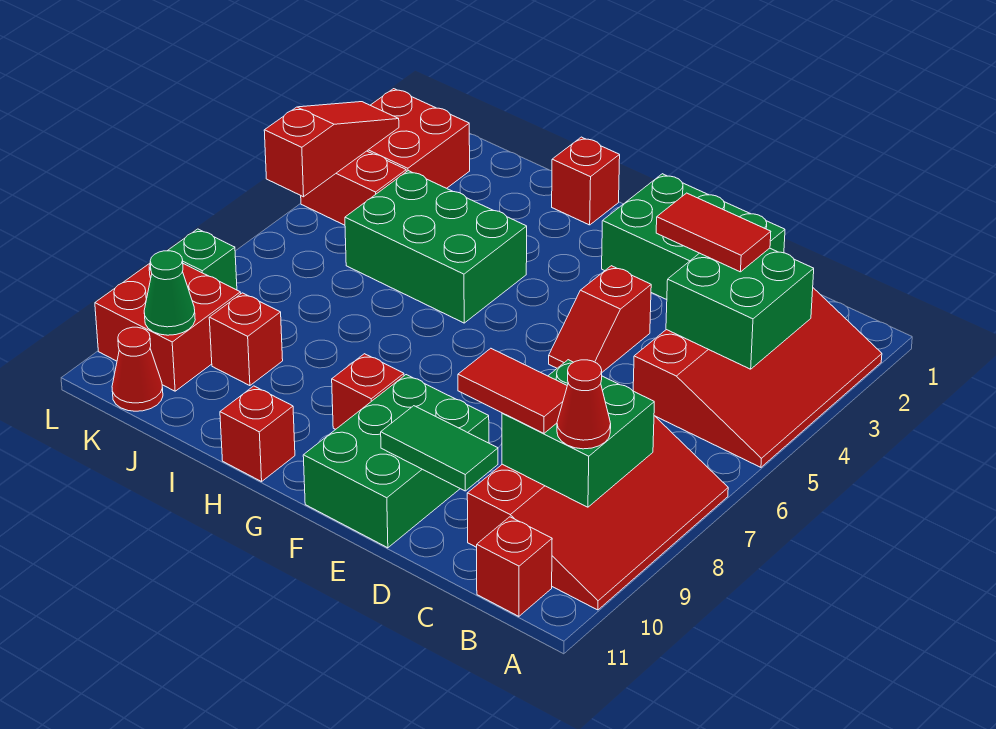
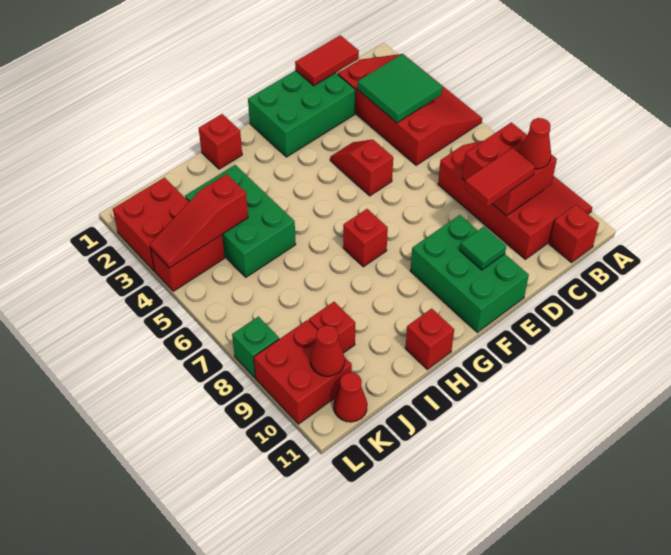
green 2x2 brick [666,248,814,369] -> green 2x2 tile [358,54,442,123]
green 2x2 brick [502,360,654,507] -> red 2x2 brick [462,122,557,216]
red 1x2 tile [656,193,771,272] -> red 1x2 tile moved to [295,35,359,86]
green 1x2 tile [381,406,498,491] -> green 1x1 tile [460,227,506,270]
red 1x2 slope [549,266,651,372] -> red 1x2 slope turned to [330,139,393,196]
red 1x1 brick [332,354,404,429] -> red 1x1 brick moved to [343,209,388,267]
green 2x3 brick [345,171,527,323] -> green 2x3 brick turned to [185,165,296,277]
green 1x1 cone [144,251,195,335] -> red 1x1 cone [311,325,345,376]
red 1x3 slope [264,102,399,197] -> red 1x3 slope turned to [150,174,248,268]

